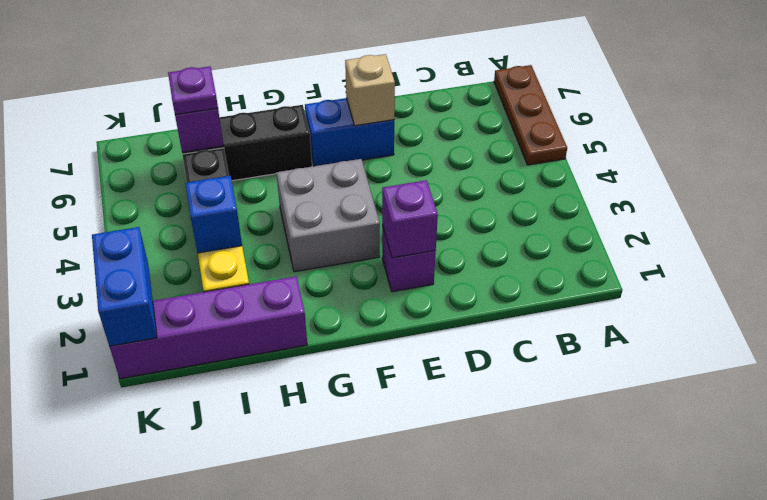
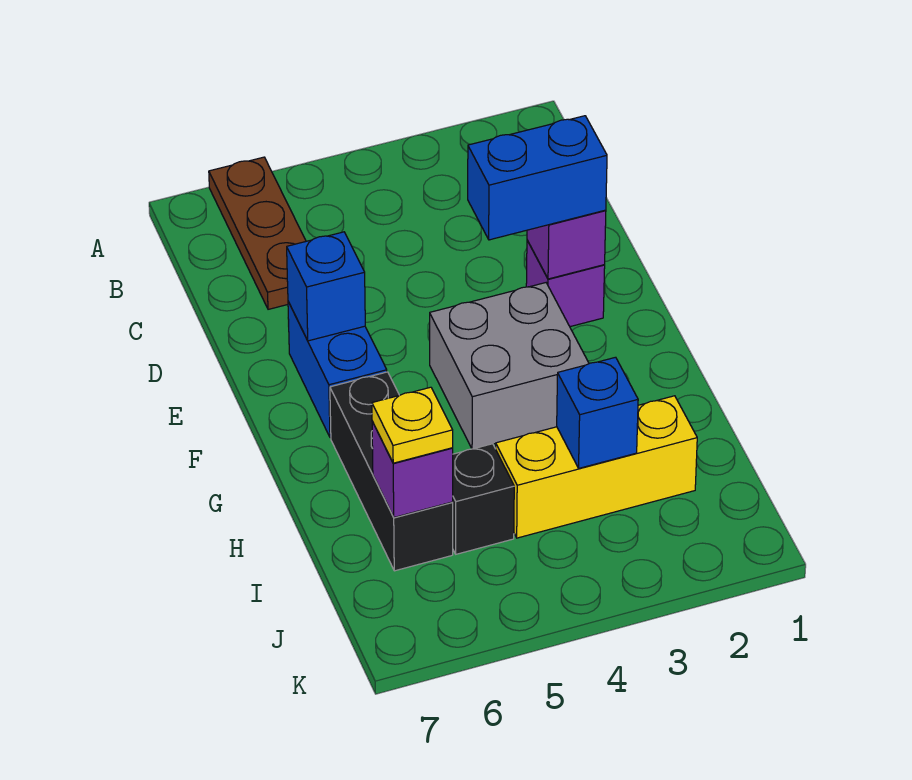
brown 1x3 plate [494,65,567,165] -> brown 1x3 plate turned to [209,157,306,309]
tan 1x1 brick [345,54,395,126] -> blue 1x1 brick [287,232,365,341]
purple 1x4 brick [110,276,307,379] -> none
purple 1x1 plate [168,66,218,115] -> yellow 1x1 plate [372,387,453,463]
blue 1x2 brick [92,227,157,346] -> blue 1x2 brick moved to [468,116,607,240]

